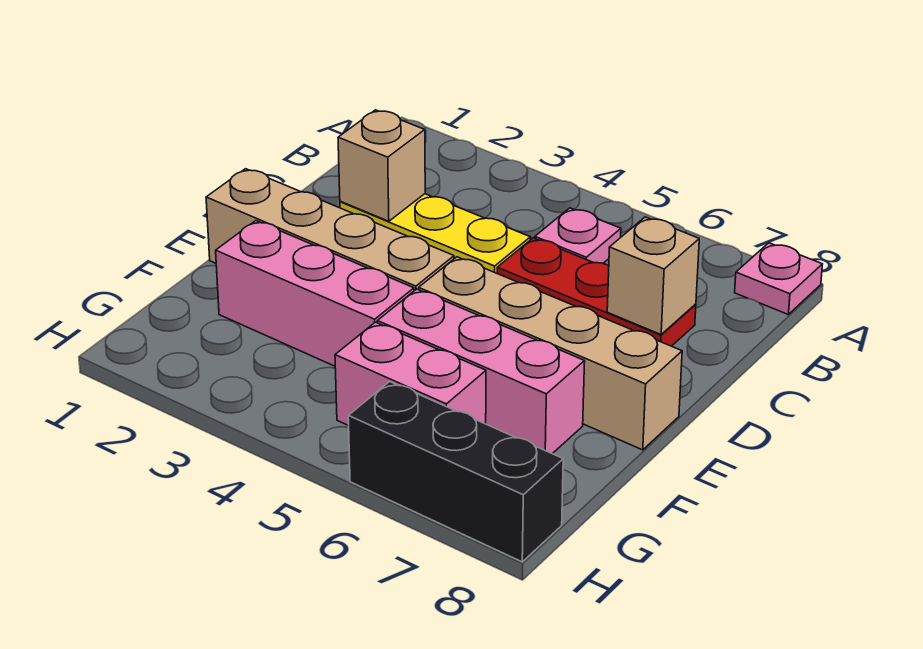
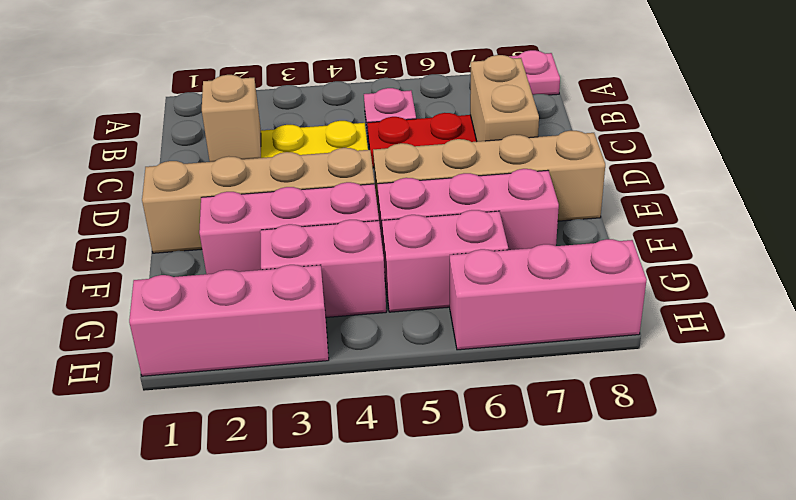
tan 1x1 brick [607,217,699,334] -> tan 1x2 brick [470,55,539,141]
none -> pink 1x2 brick [260,220,386,317]
none -> pink 1x3 brick [129,265,329,376]
black 1x3 brick [348,382,563,562] -> pink 1x3 brick [450,239,647,350]

